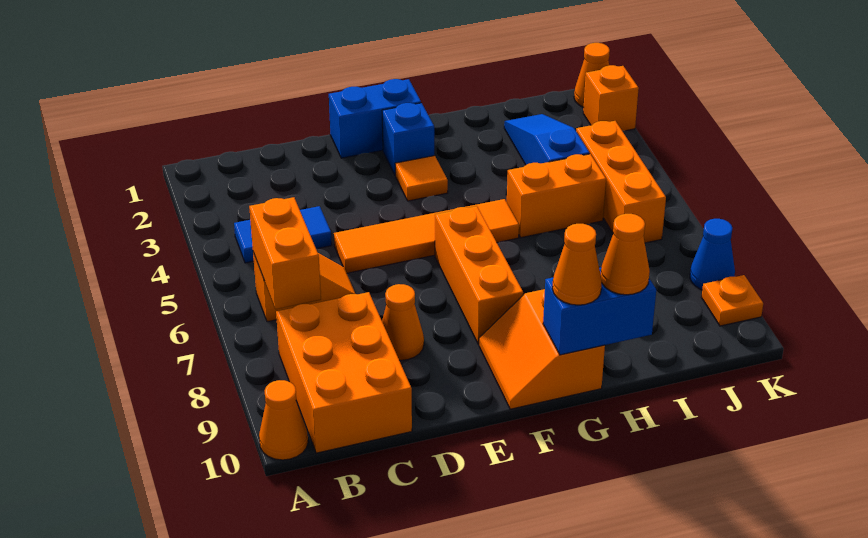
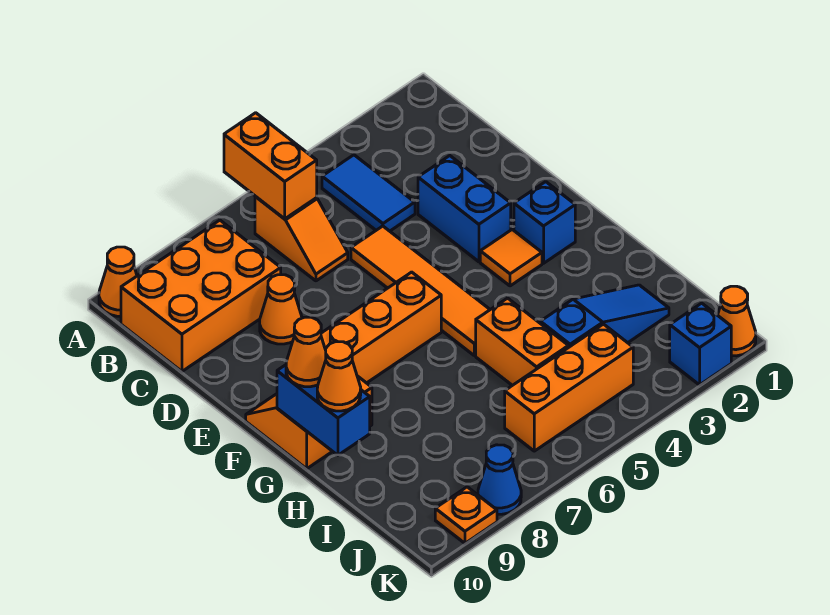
orange 1x2 brick [249,197,321,309] -> orange 1x2 brick turned to [224,113,317,219]
blue 1x2 brick [329,79,421,158] -> blue 1x2 brick moved to [418,156,511,262]
orange 1x1 brick [583,65,639,131] -> blue 1x1 brick [670,303,731,385]

